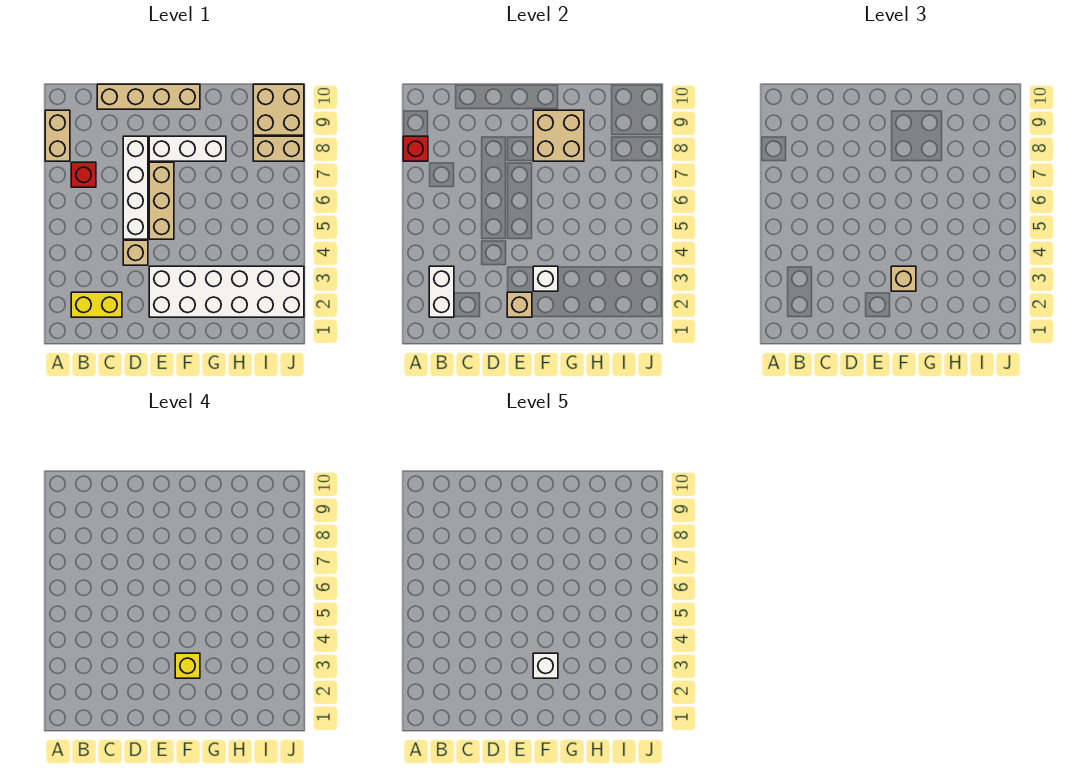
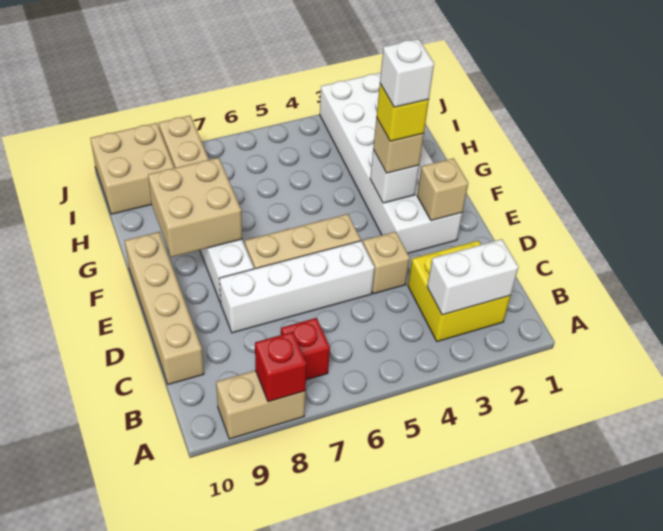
yellow 1x2 brick [71,292,122,317] -> yellow 2x2 brick [408,241,510,341]

